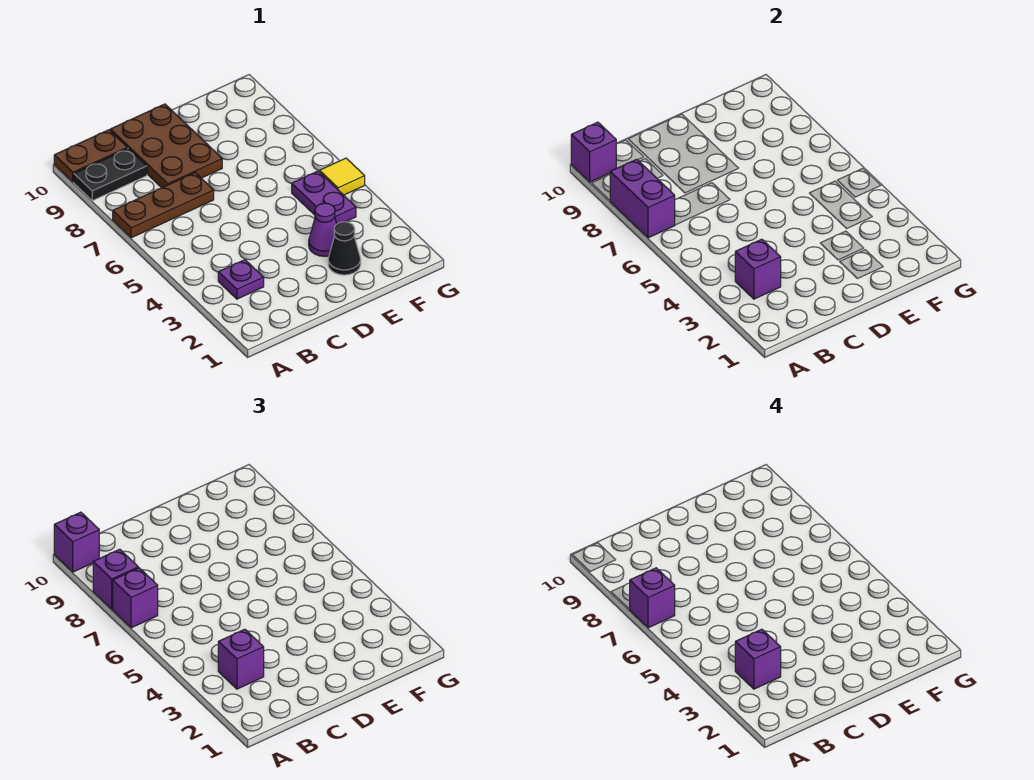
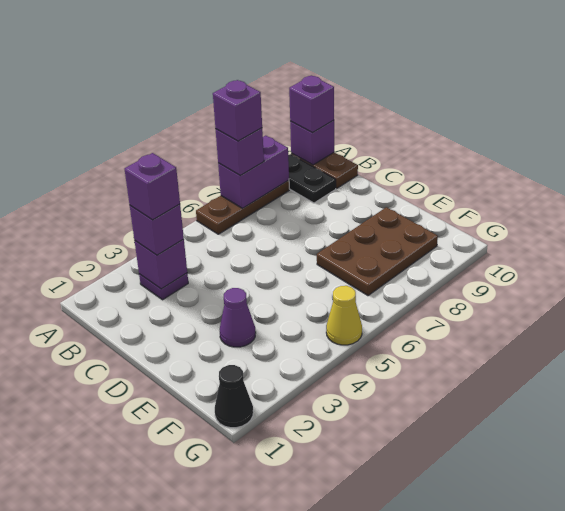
brown 1x3 plate [113,173,214,238] -> brown 1x3 plate turned to [196,180,289,234]
purple 1x1 brick [93,549,138,609] -> none
brown 2x3 plate [110,104,222,188] -> brown 2x3 plate moved to [317,207,438,296]
black 1x1 cone [328,222,361,275] -> black 1x1 cone moved to [215,365,253,428]
purple 1x2 plate [292,171,356,224] -> none
yellow 1x1 tile [320,158,365,195] -> yellow 1x1 cone [326,286,362,345]

